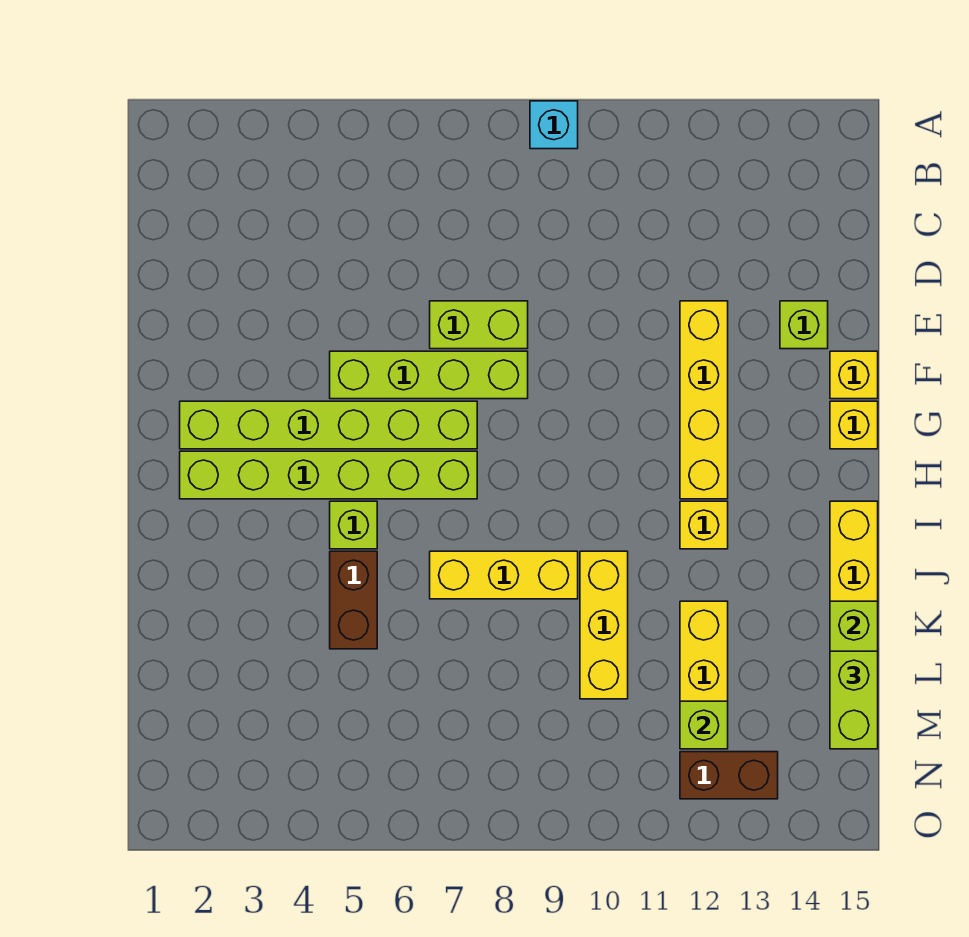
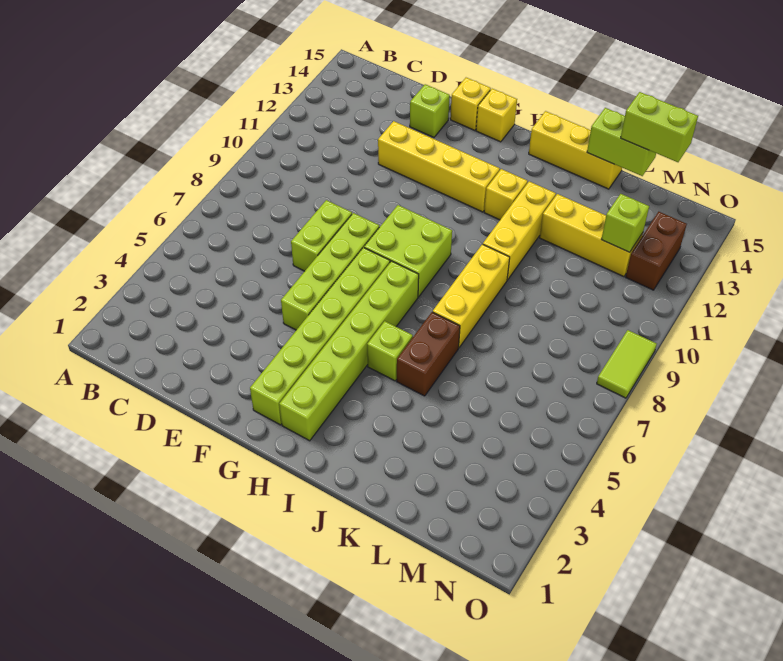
cyan 1x1 brick [530,101,578,149] -> none
none -> lime 2x2 brick [364,205,452,297]
brown 1x2 brick [330,551,377,649] -> brown 1x2 brick turned to [397,312,460,396]
yellow 1x3 brick [580,551,628,699] -> yellow 1x3 brick turned to [483,181,556,280]
none -> lime 1x2 tile [597,330,657,398]

